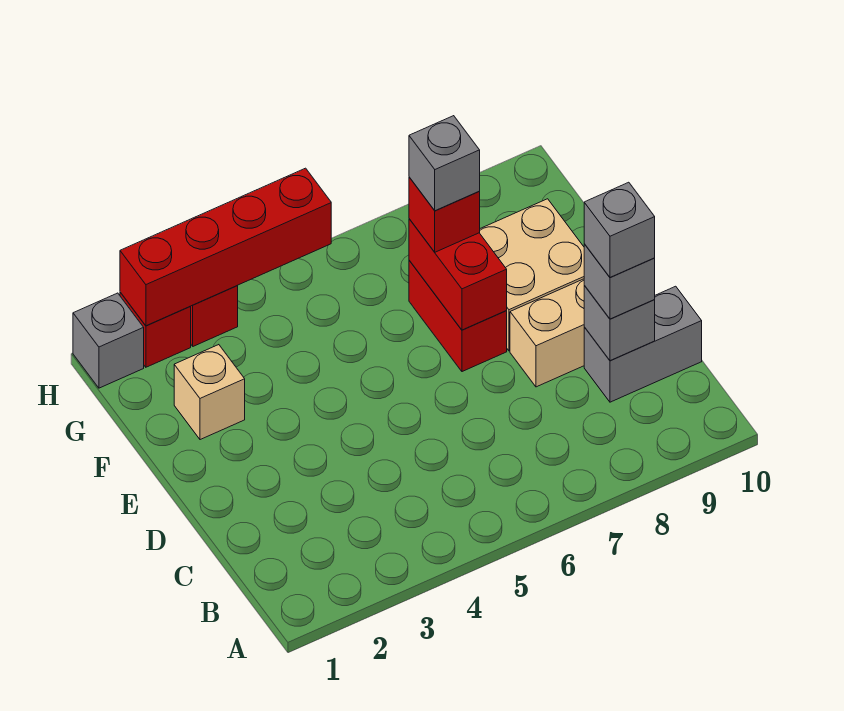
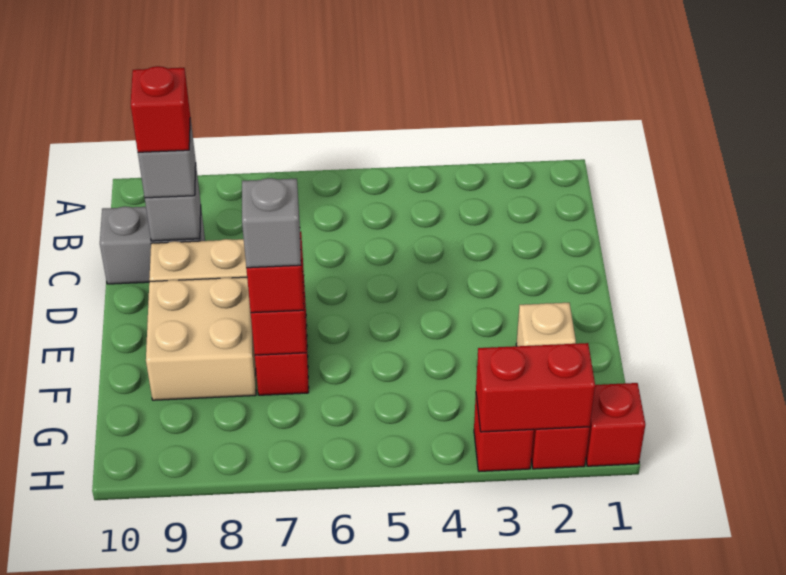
grey 1x1 brick [584,182,655,278] -> red 1x1 brick [131,66,190,152]
grey 1x1 brick [73,293,144,388] -> red 1x1 brick [586,383,645,466]
red 1x4 brick [120,168,331,326] -> red 1x2 brick [476,343,595,432]

